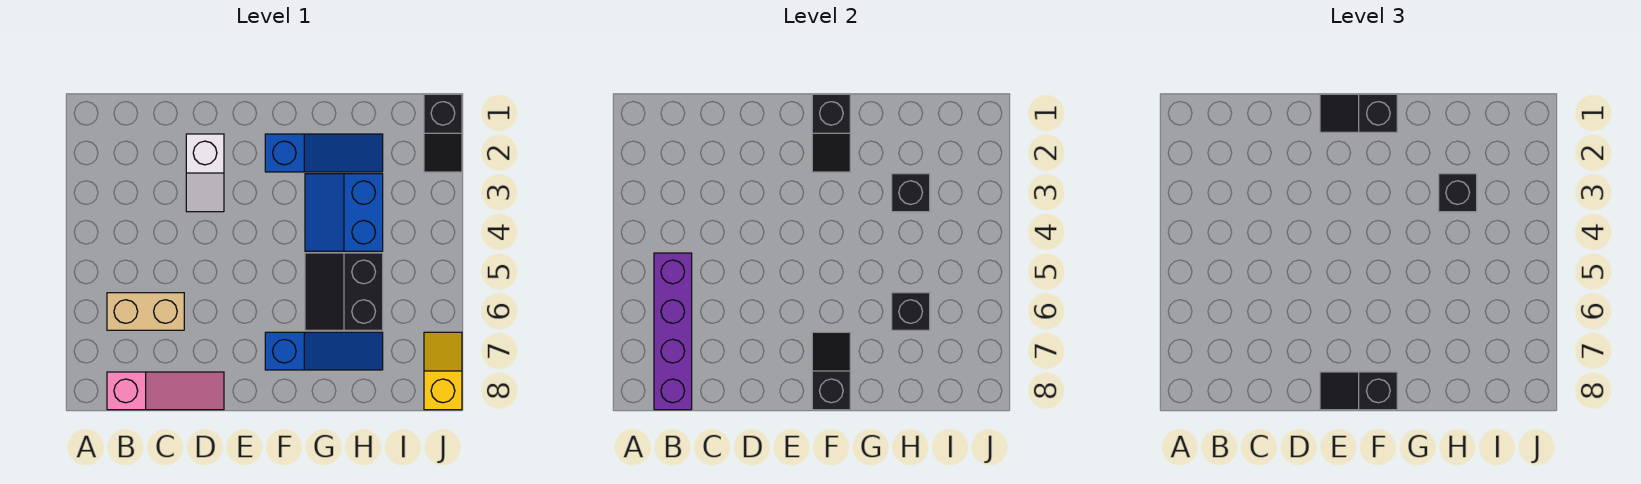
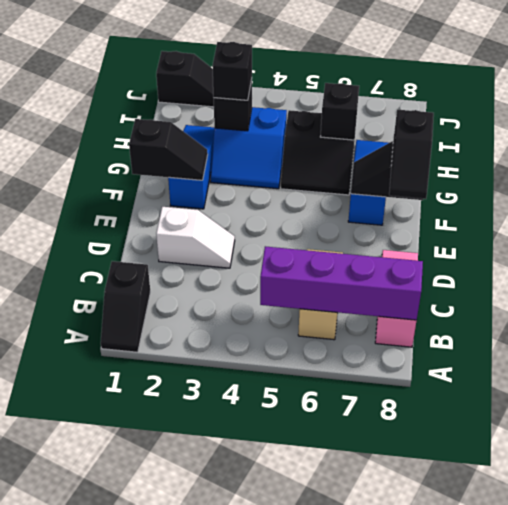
black 1x2 slope [1320,94,1397,132] -> black 1x2 slope moved to [101,261,150,352]
yellow 1x2 slope [424,332,462,410] -> none

